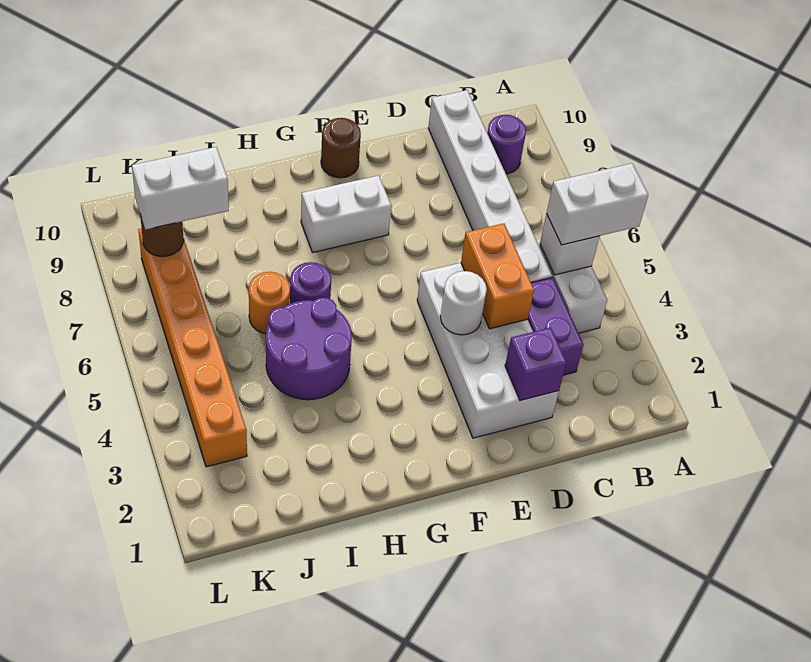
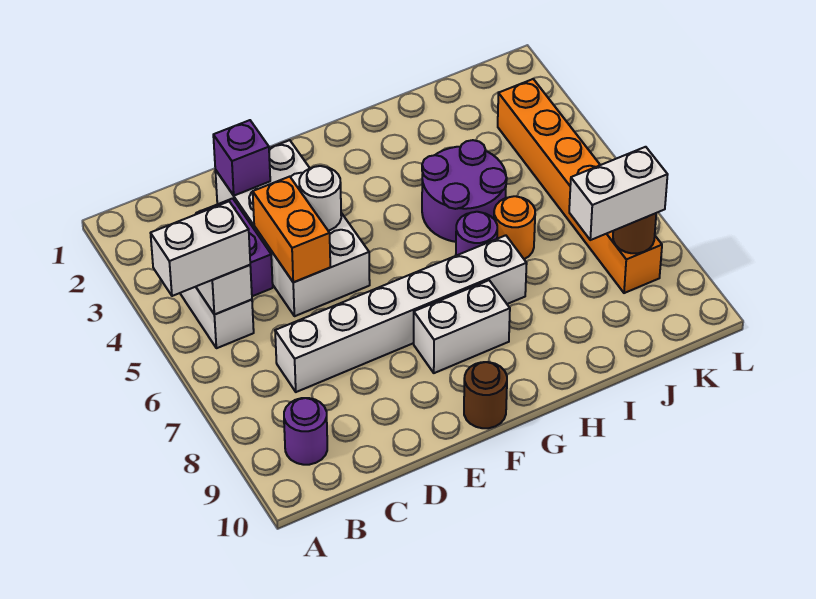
white 1x6 brick [428,90,552,283] -> white 1x6 brick turned to [275,235,527,392]

